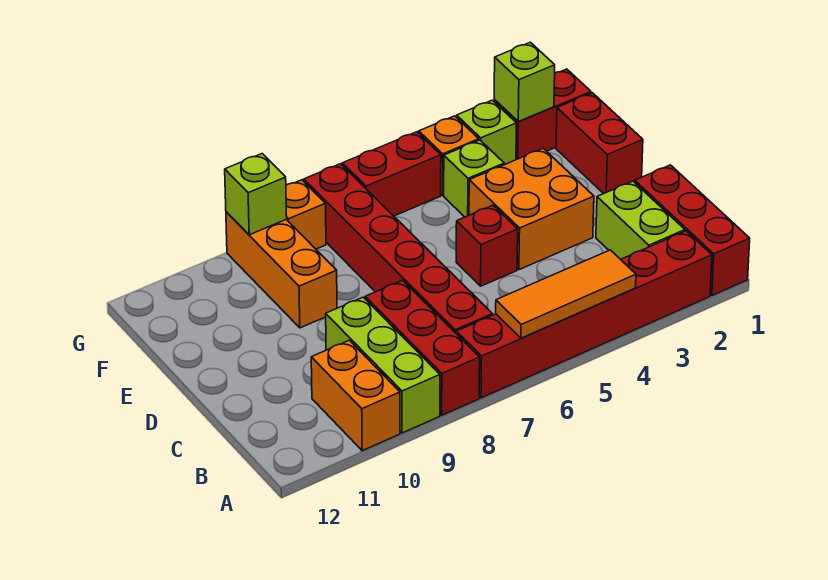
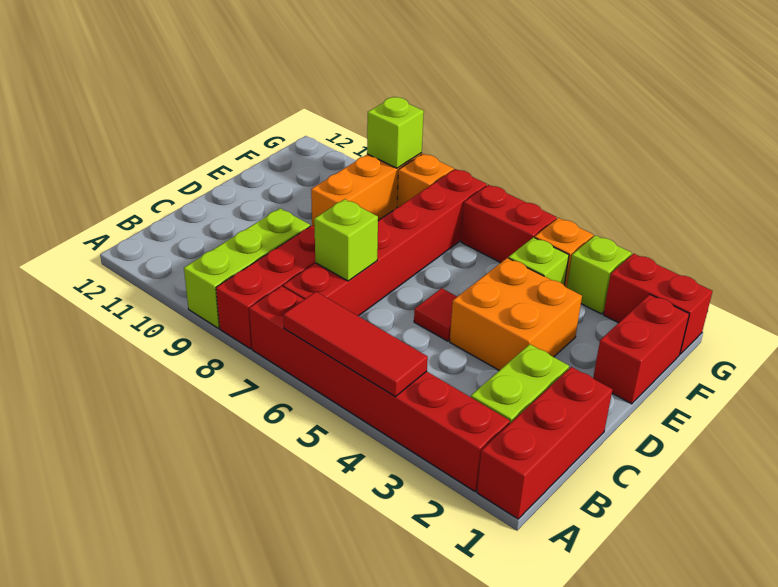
orange 1x3 tile [496,250,636,338] -> red 1x3 tile [283,292,428,397]
orange 1x2 brick [311,340,400,451] -> none
red 1x1 brick [456,205,518,286] -> red 1x1 tile [414,288,457,341]
lime 1x1 brick [494,42,555,122] -> lime 1x1 brick moved to [314,199,378,281]

